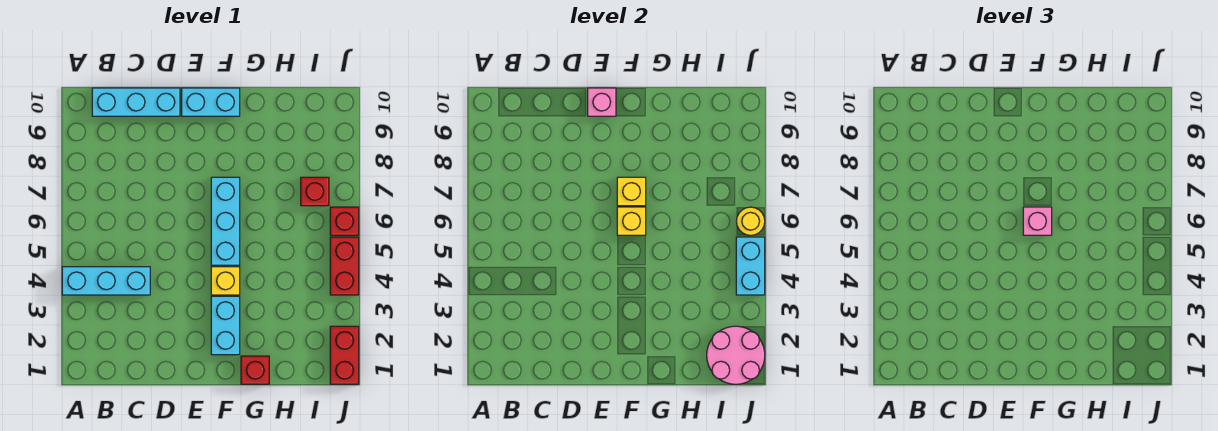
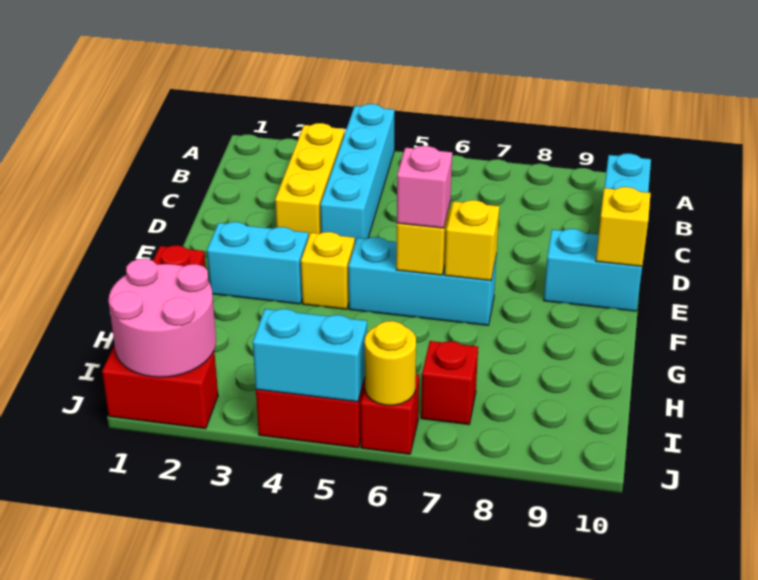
cyan 1x3 brick [62,267,150,295] -> cyan 1x4 brick [320,104,395,242]
none -> yellow 1x3 brick [275,123,344,238]
cyan 1x2 brick [182,88,240,116] -> cyan 1x2 brick turned to [544,229,642,311]
pink 1x1 brick [588,88,616,116] -> yellow 1x1 brick [596,187,651,266]

